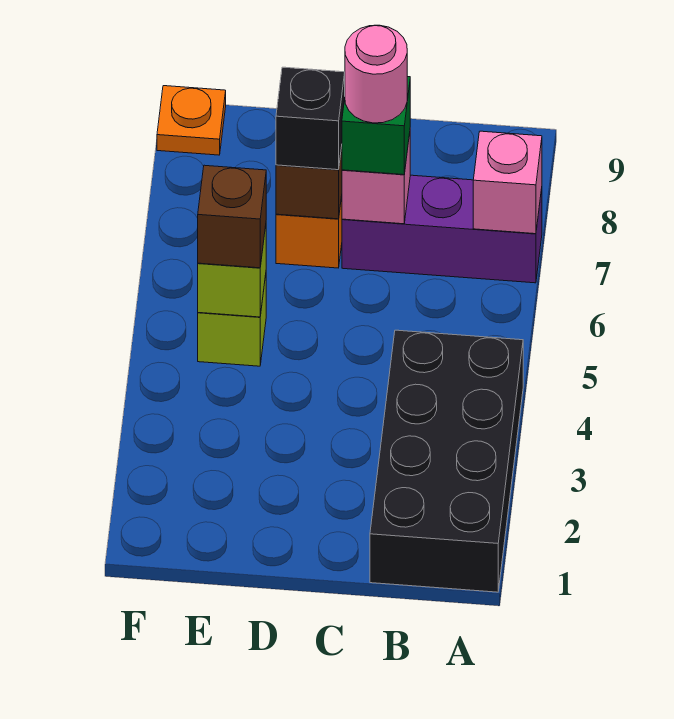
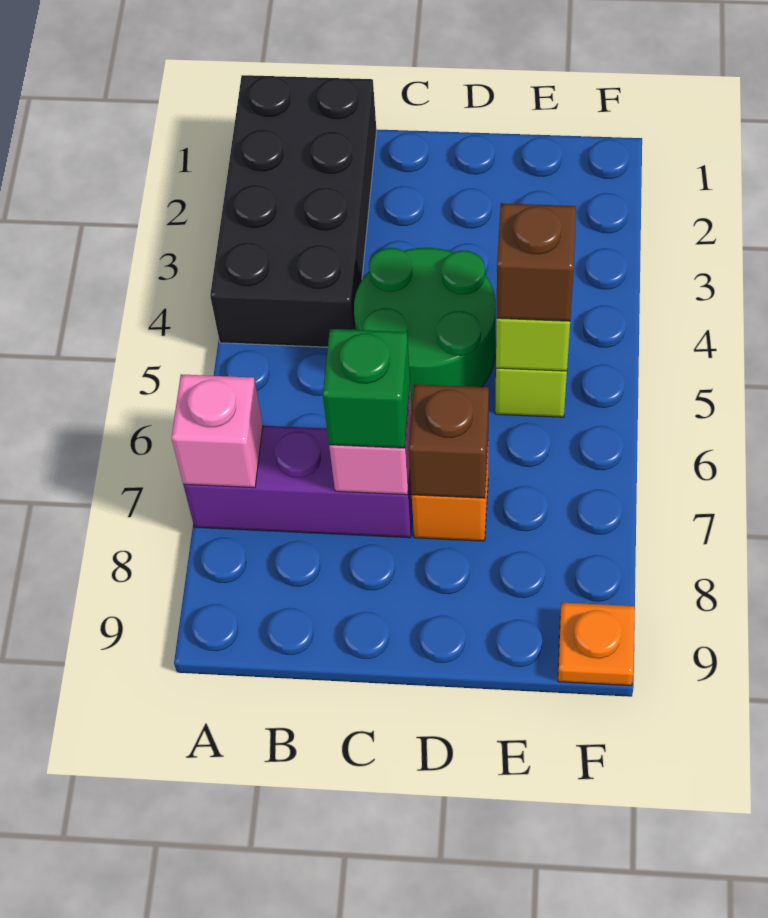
none -> green 2x2 round brick [354,248,496,408]
pink 1x1 round brick [345,25,407,123] -> none
black 1x1 brick [276,67,345,170] -> none

